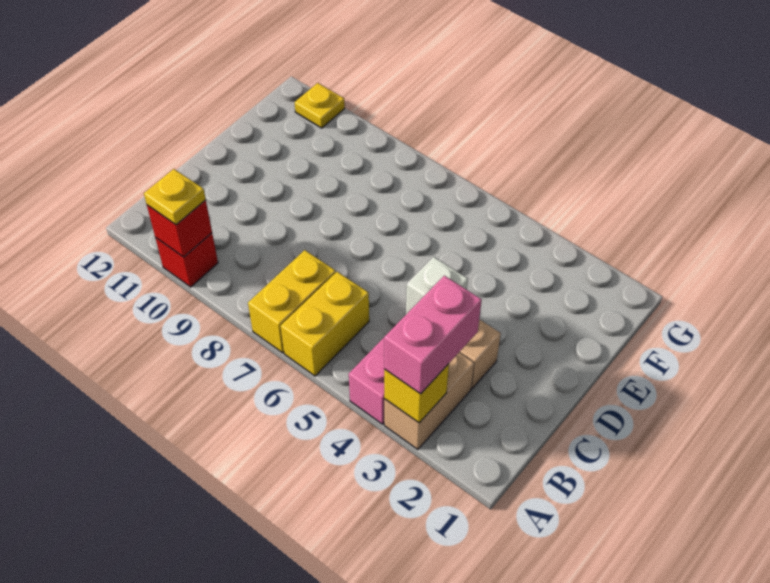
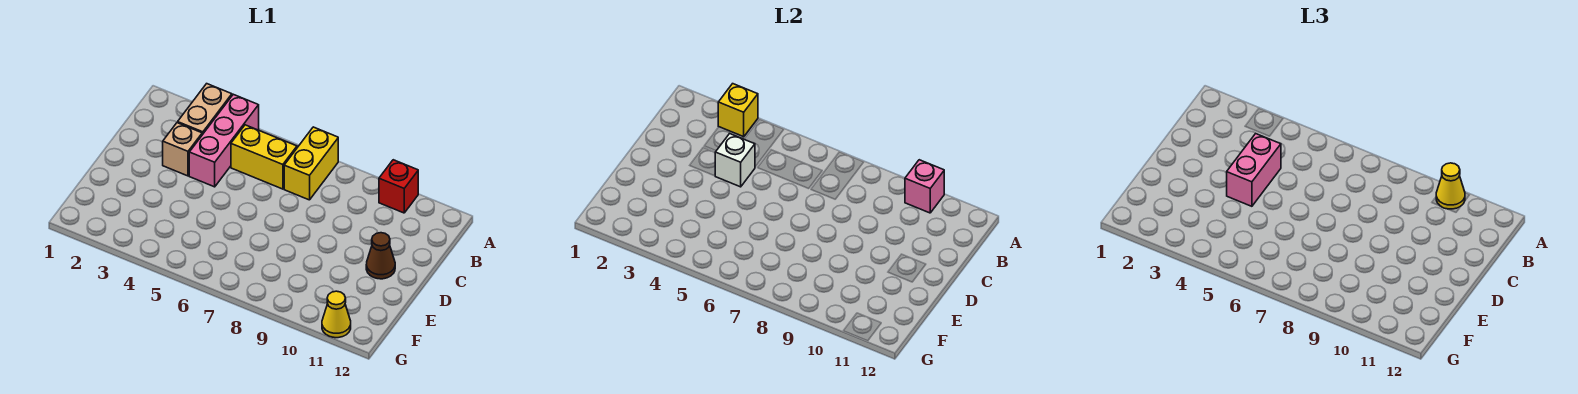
pink 1x2 brick [384,276,482,394] -> pink 1x2 brick moved to [1227,133,1281,206]
yellow 1x2 brick [281,272,369,376] -> yellow 1x2 brick turned to [231,125,297,189]
red 1x1 brick [147,200,212,257] -> pink 1x1 brick [905,160,944,213]
yellow 1x1 plate [144,169,206,225] -> yellow 1x1 cone [1436,163,1465,209]
none -> brown 1x1 cone [366,233,395,279]
yellow 1x1 plate [295,83,345,128] -> yellow 1x1 cone [322,291,351,338]

